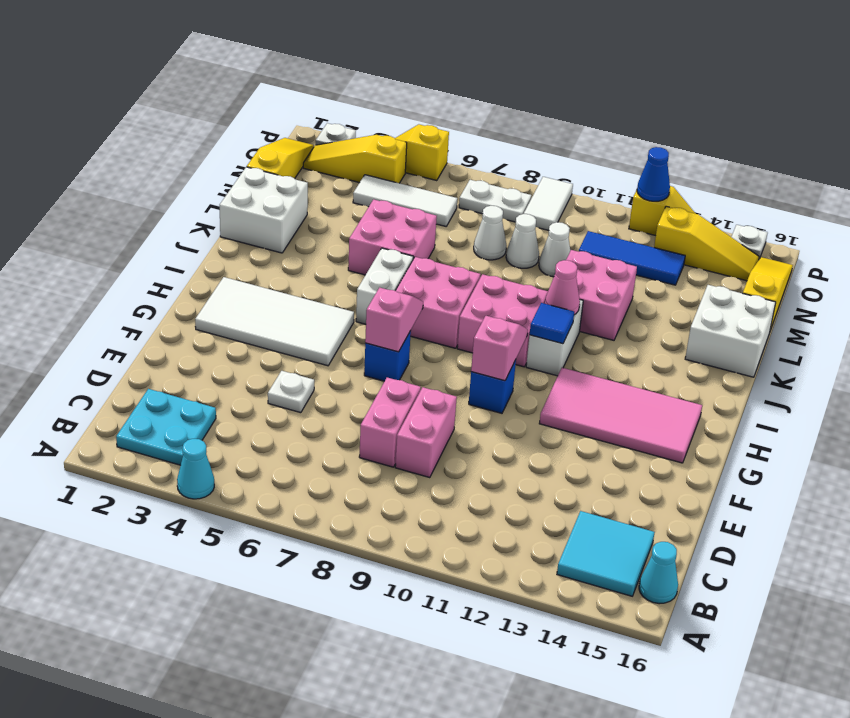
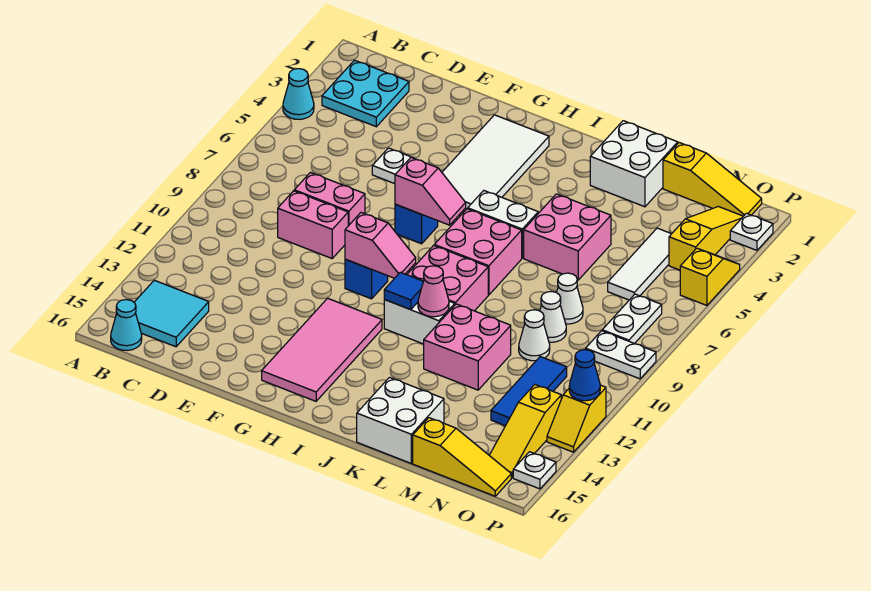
white 1x2 tile [524,177,573,230] -> white 1x2 plate [586,331,656,379]

